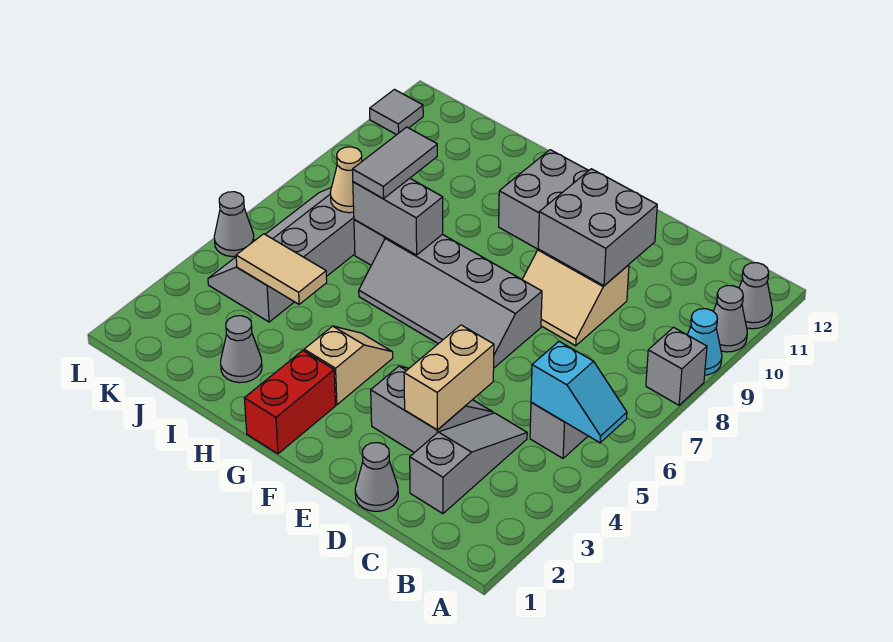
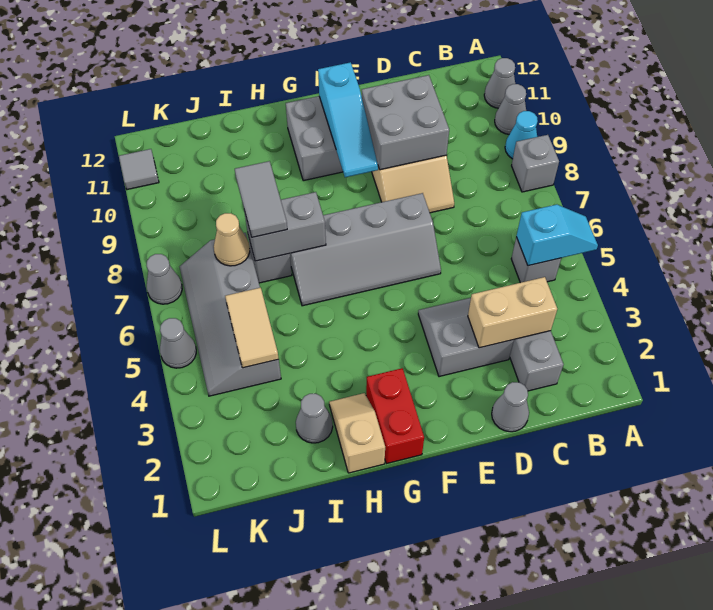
tan 1x2 brick [404,325,494,430] -> tan 1x2 brick turned to [468,277,557,348]
none -> cyan 1x3 slope [318,62,378,177]
tan 1x2 slope [304,326,393,405] -> tan 1x2 slope moved to [329,393,385,473]
tan 1x2 tile [236,234,327,304] -> tan 1x2 tile turned to [225,288,279,368]
none -> grey 1x1 cone [146,254,182,304]

